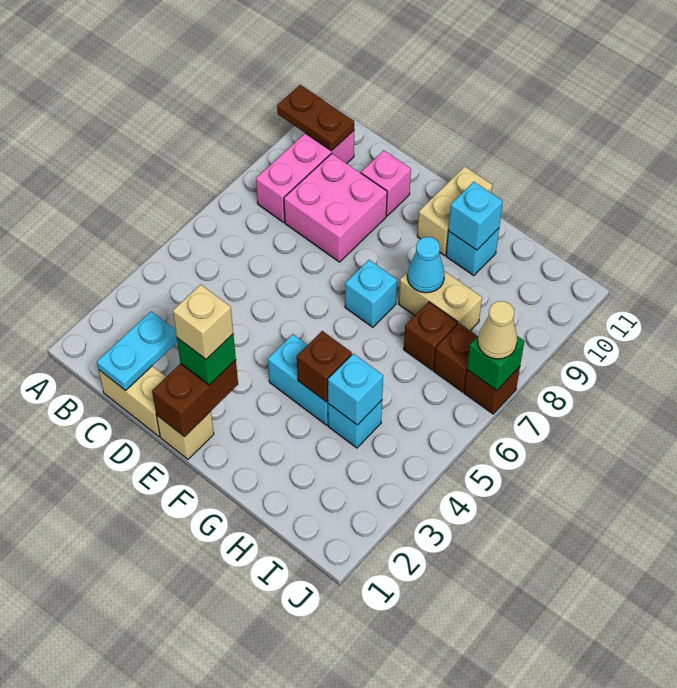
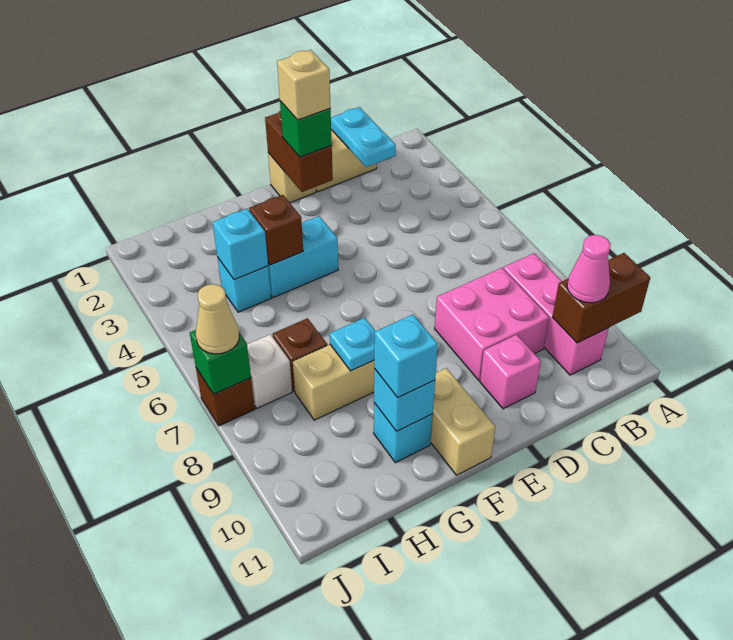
brown 1x2 plate [277,85,354,151] -> brown 1x2 brick [552,253,650,343]
none -> pink 1x1 cone [567,235,611,303]
cyan 1x1 brick [345,260,397,327] -> cyan 1x1 brick moved to [374,315,438,398]
cyan 1x1 cone [407,237,445,293] -> cyan 1x1 plate [330,318,375,371]
brown 1x1 brick [434,323,477,392] -> white 1x1 brick [247,334,292,408]

